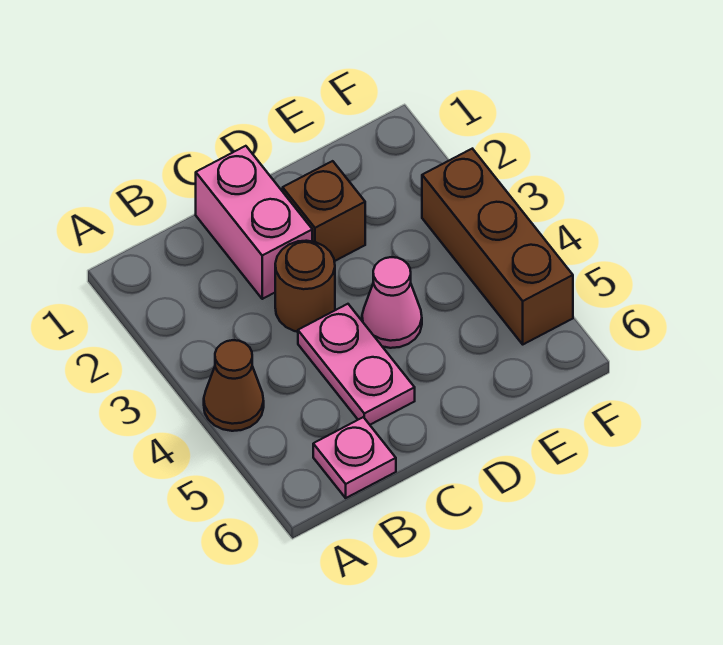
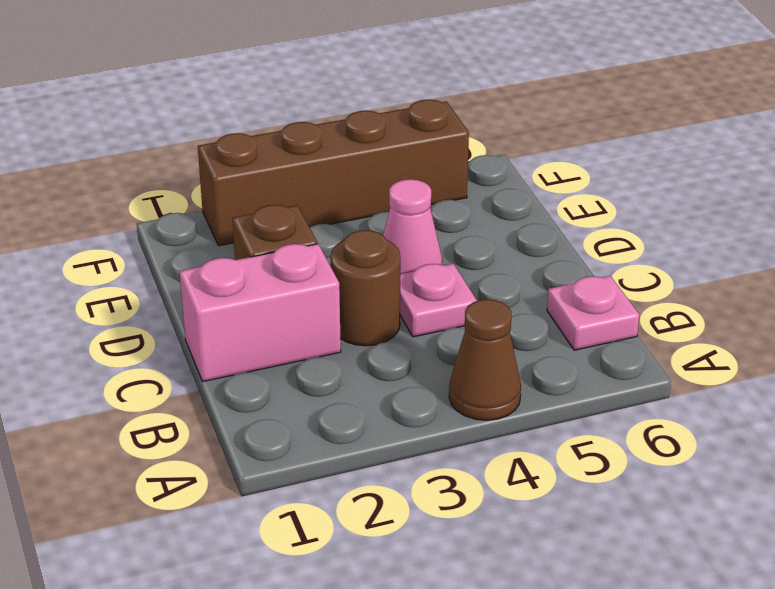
pink 1x2 plate [298,304,415,425] -> pink 1x1 plate [400,264,477,337]
brown 1x3 brick [422,149,573,344] -> brown 1x4 brick [198,100,469,246]

